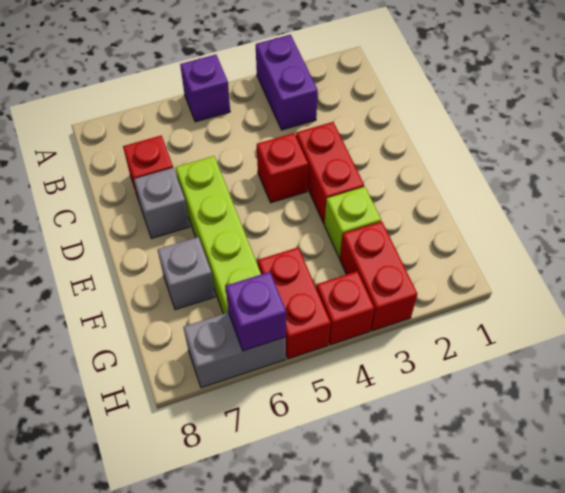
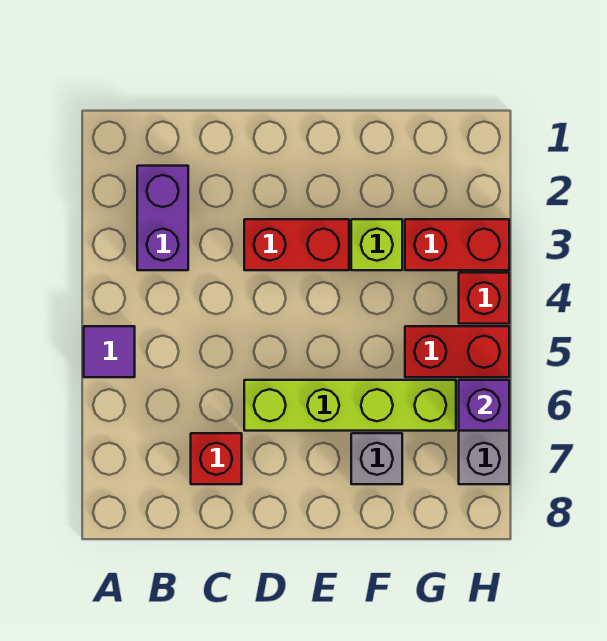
purple 1x2 brick [256,35,318,130] -> purple 1x2 brick turned to [137,166,188,270]
purple 1x1 brick [180,55,230,122] -> purple 1x1 tile [84,326,135,377]
red 1x1 brick [257,133,308,203] -> none
grey 1x1 brick [134,168,190,239] -> none

